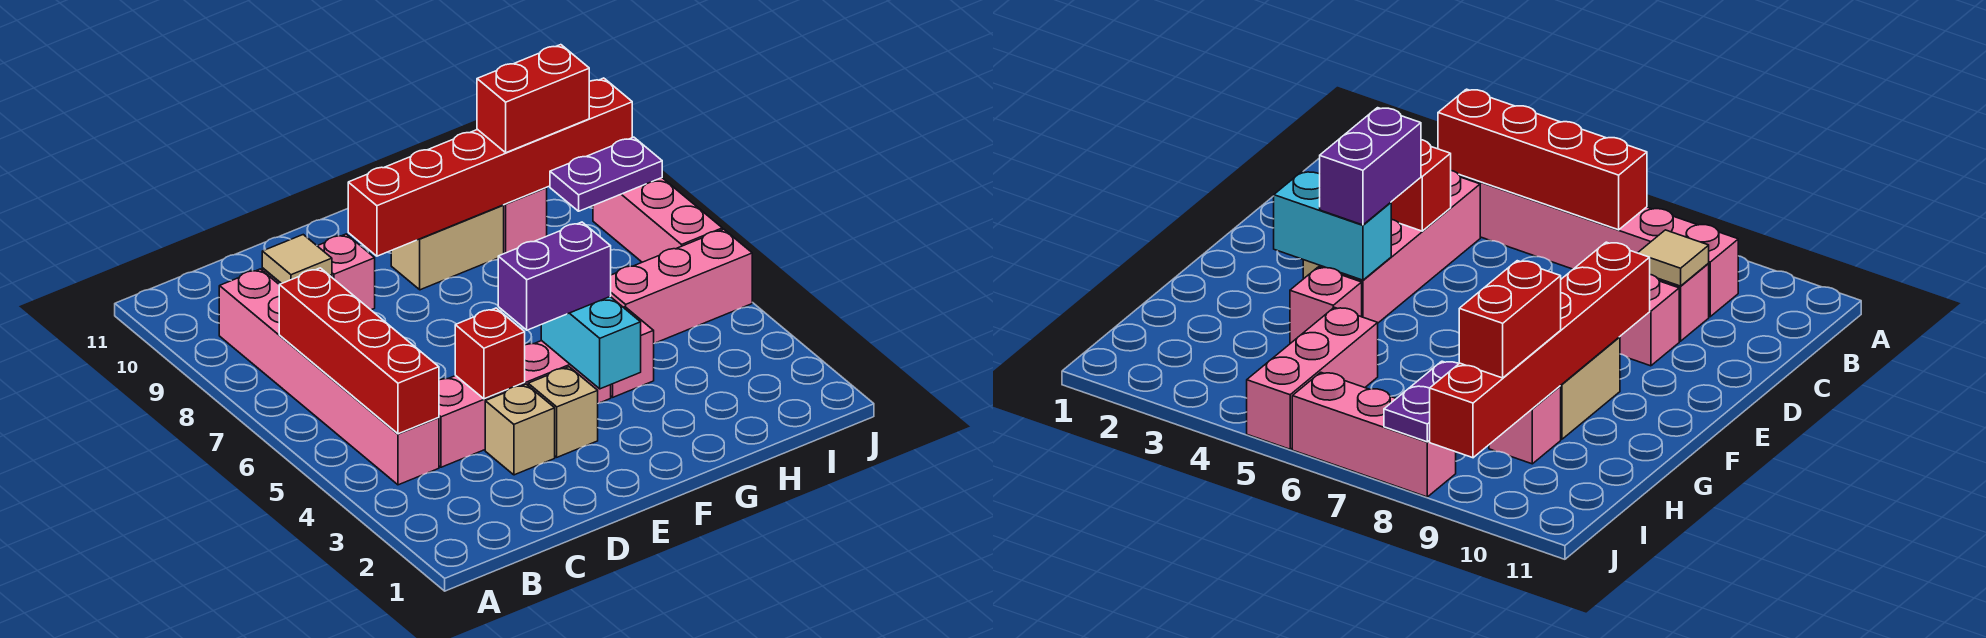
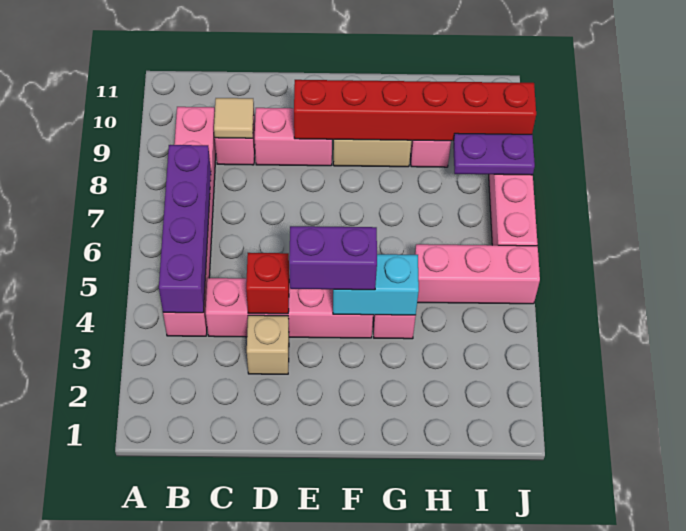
red 1x4 brick [279,268,439,434] -> purple 1x4 brick [159,145,211,313]
pink 1x1 brick [318,234,375,310] -> pink 1x2 brick [255,108,332,166]
tan 1x1 brick [528,367,598,457] -> none
cyan 1x2 brick [541,297,641,389] -> cyan 1x2 brick turned to [333,254,419,315]
red 1x2 brick [477,45,589,153] -> none

